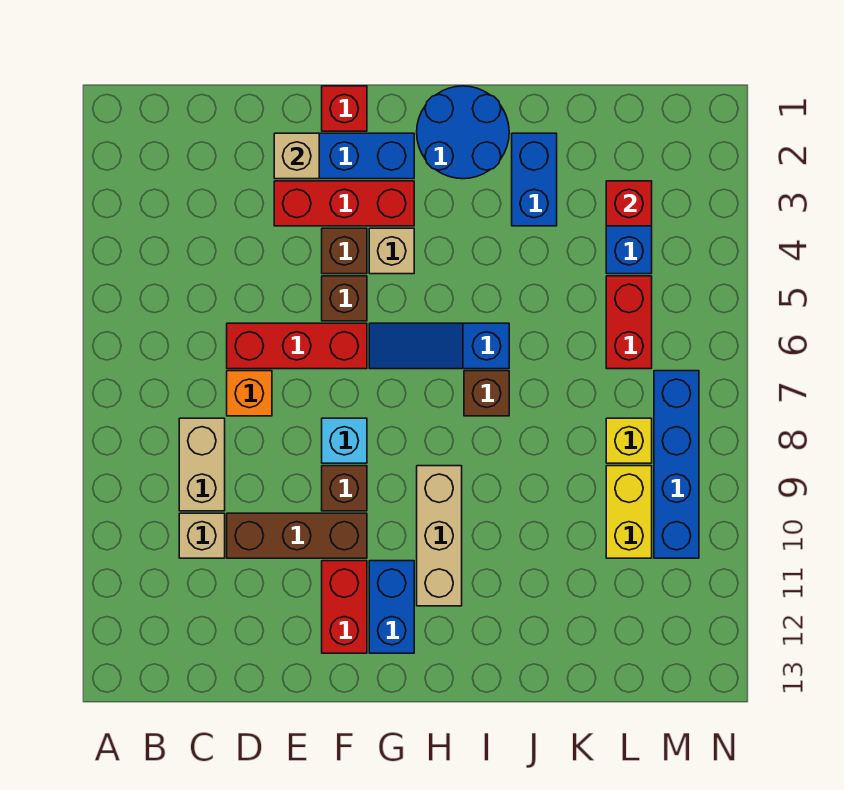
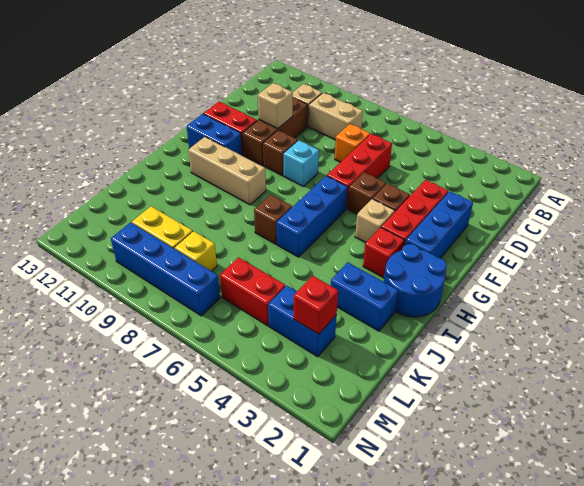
tan 1x1 brick [274,133,319,179] -> tan 1x1 brick moved to [258,83,293,128]
red 1x1 brick [322,86,367,131] -> red 1x1 brick moved to [363,227,404,278]
blue 1x3 slope [369,323,509,369] -> blue 1x3 brick [277,176,348,257]

